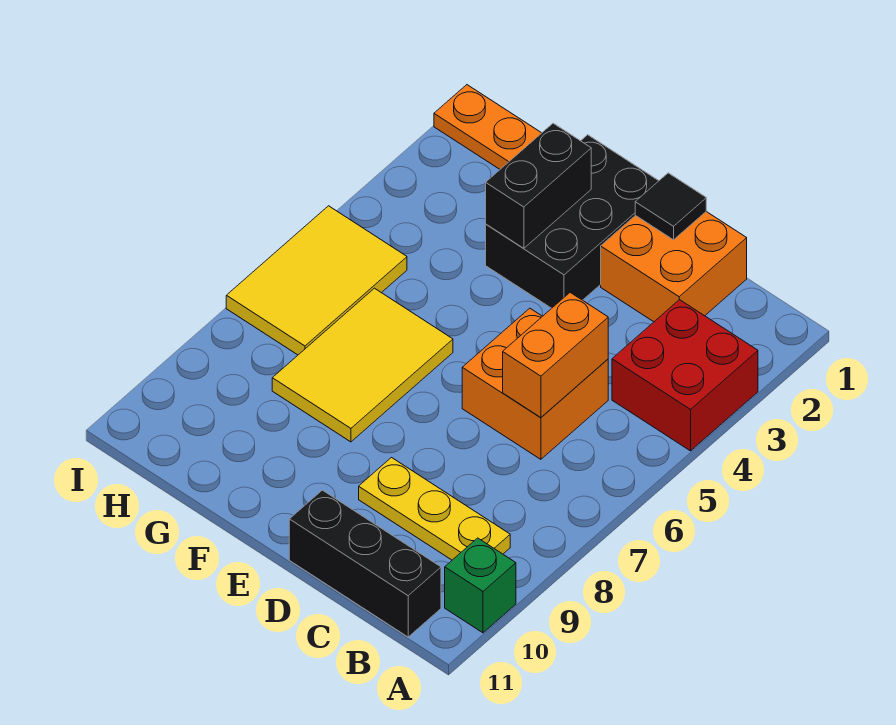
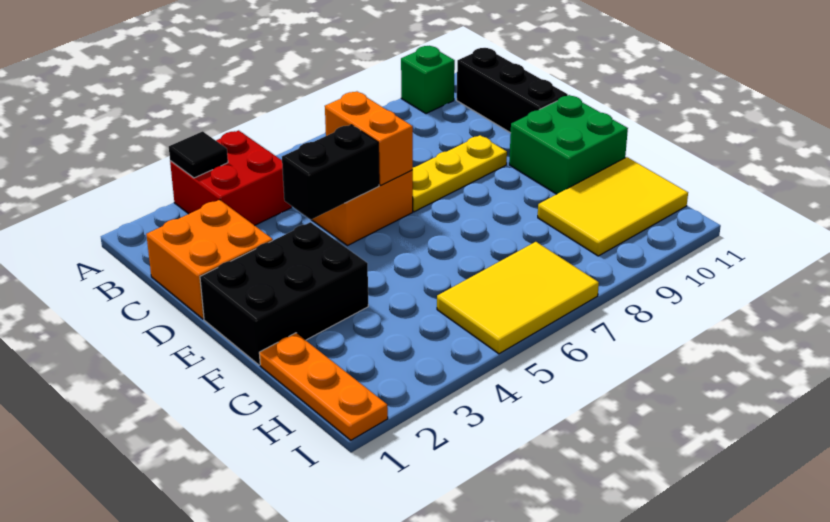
yellow 1x3 plate [359,458,510,560] -> yellow 1x3 plate turned to [412,135,507,212]
orange 1x2 brick [503,293,608,417] -> orange 1x2 brick turned to [325,92,413,185]
black 1x1 tile [635,173,706,240] -> black 1x1 tile moved to [169,131,228,178]
none -> green 2x2 brick [509,95,628,194]
black 1x2 brick [486,123,591,248] -> black 1x2 brick moved to [282,125,379,220]
yellow 2x3 tile [272,288,453,442] -> yellow 2x3 tile moved to [538,157,688,256]

